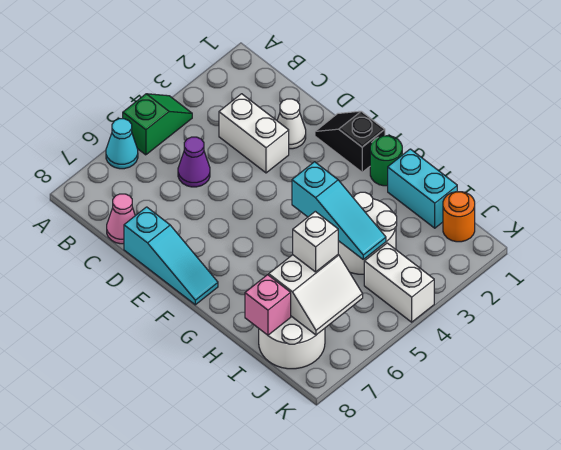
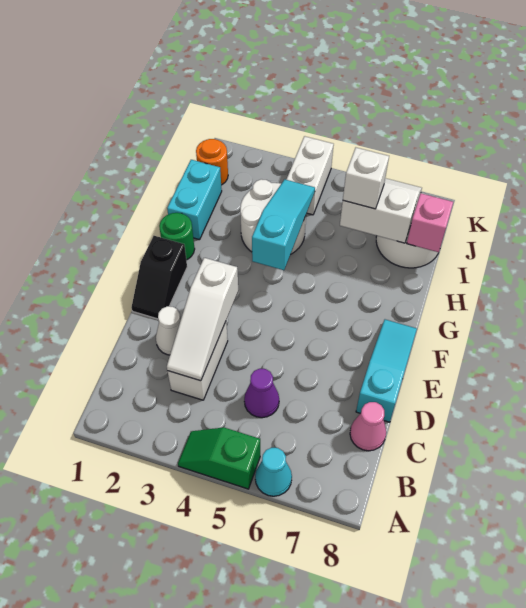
none -> white 1x3 slope [167,258,238,381]

